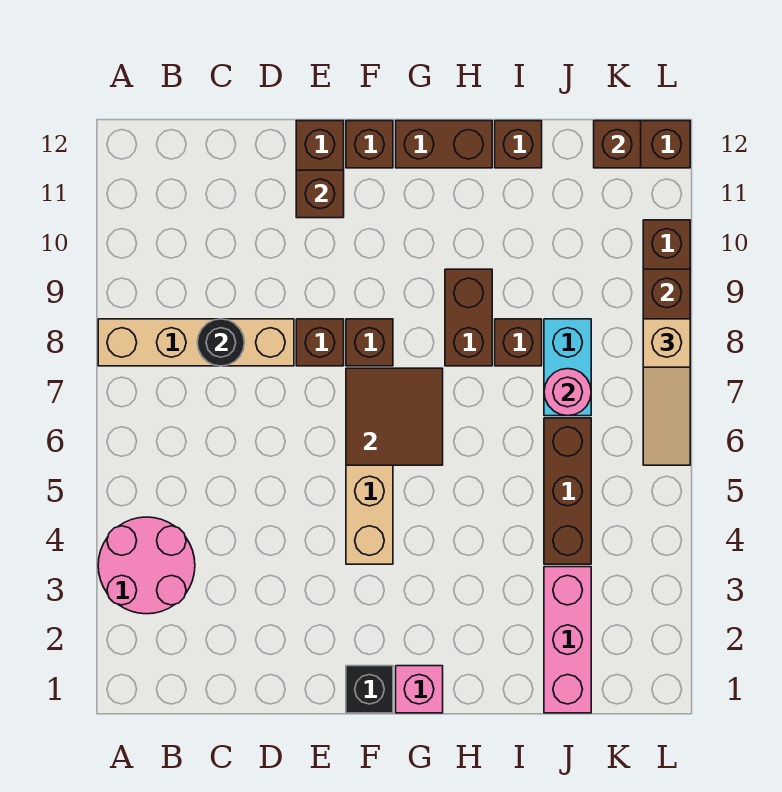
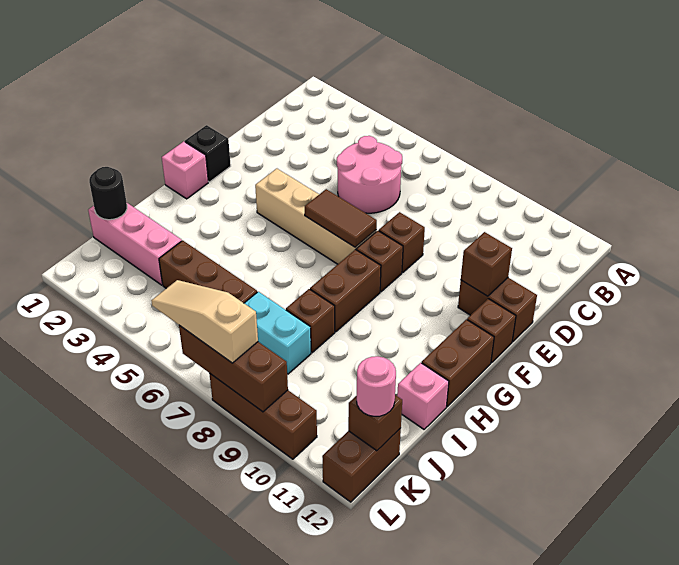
pink 2x2 round brick [98,517,195,614] -> pink 2x2 round brick moved to [337,136,402,213]
tan 1x4 brick [98,319,294,366] -> none
black 1x1 round brick [197,319,244,366] -> black 1x1 round brick moved to [89,167,127,220]
brown 2x2 tile [346,368,443,465] -> brown 1x2 tile [305,189,377,247]
brown 1x2 brick [445,269,492,366] -> brown 1x2 brick turned to [310,249,381,332]
brown 1x1 brick [495,121,542,168] -> pink 1x1 brick [397,363,449,429]
pink 1x1 round brick [544,369,591,416] -> pink 1x1 round brick moved to [357,356,396,416]

